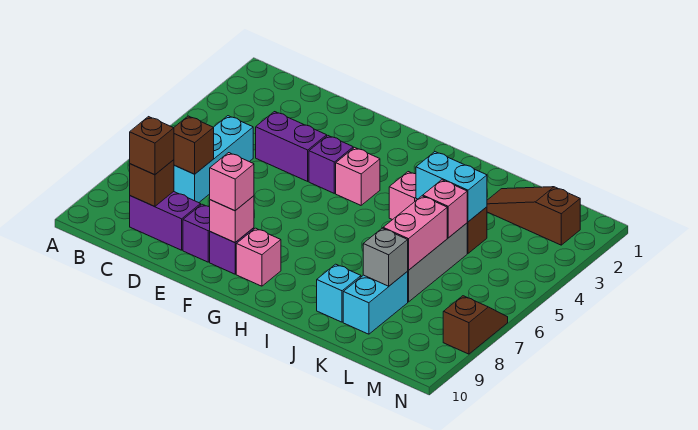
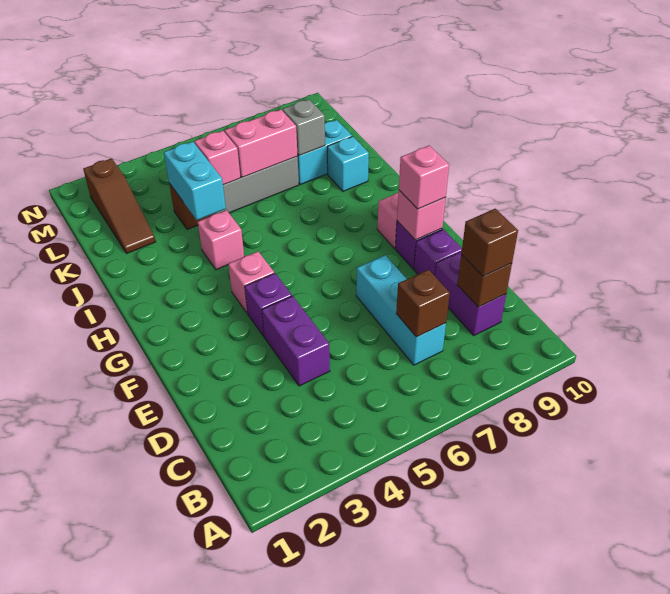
cyan 1x3 brick [174,116,253,203] -> cyan 1x3 brick turned to [356,255,446,365]
brown 1x2 slope [443,296,508,354] -> none

